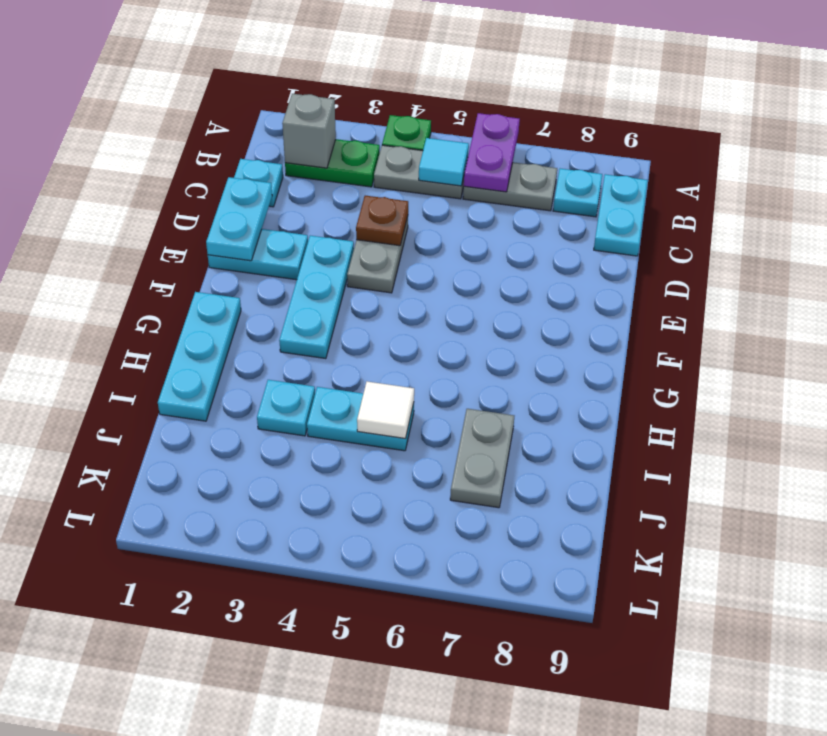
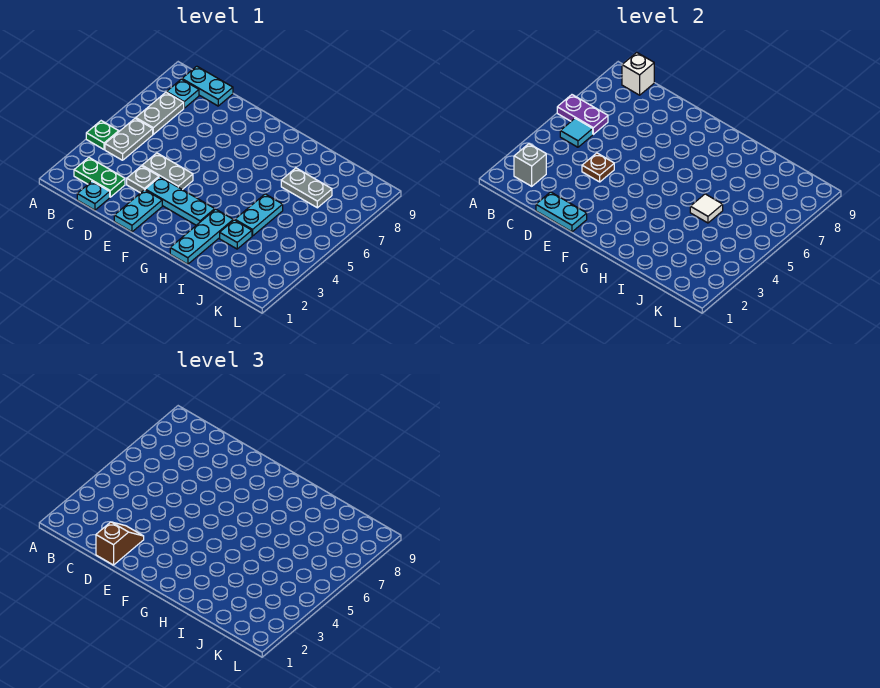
green 1x2 plate [285,139,380,187] -> green 1x2 plate turned to [74,158,125,197]
none -> white 1x1 brick [622,52,654,95]
none -> brown 1x2 slope [96,522,144,565]
none -> grey 1x1 plate [127,166,159,193]
cyan 1x3 plate [158,292,241,421] -> cyan 1x3 plate turned to [170,209,233,264]

